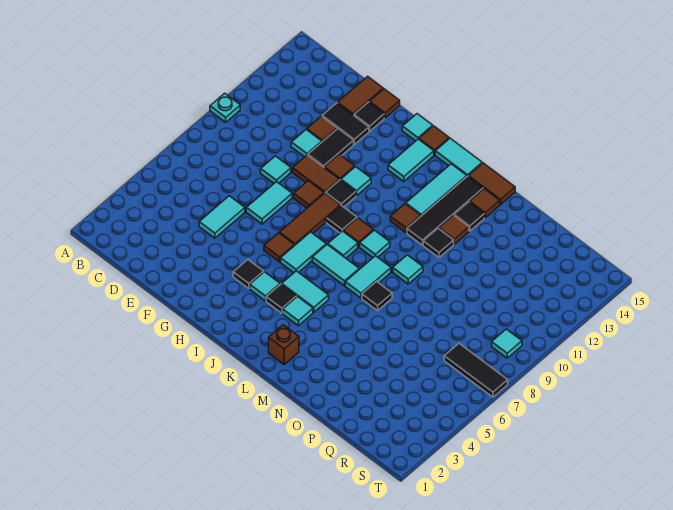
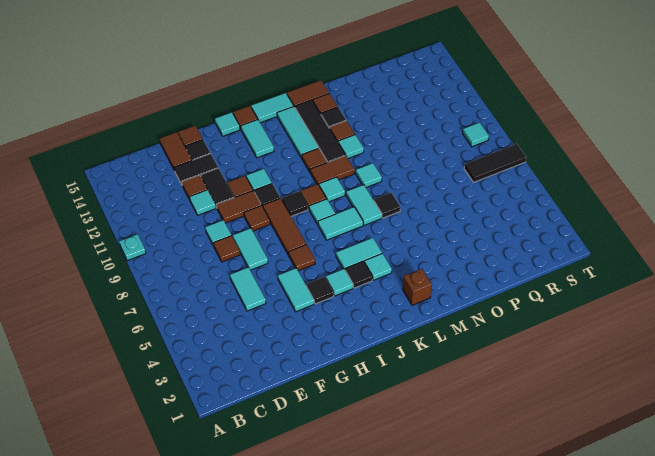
none -> brown 1x1 tile [213,235,240,262]
cyan 1x2 tile [281,232,326,273] -> cyan 1x2 tile moved to [278,268,314,312]
none -> brown 1x2 tile [310,156,355,184]
black 1x1 tile [423,228,454,258] -> cyan 1x1 tile [338,135,364,159]

